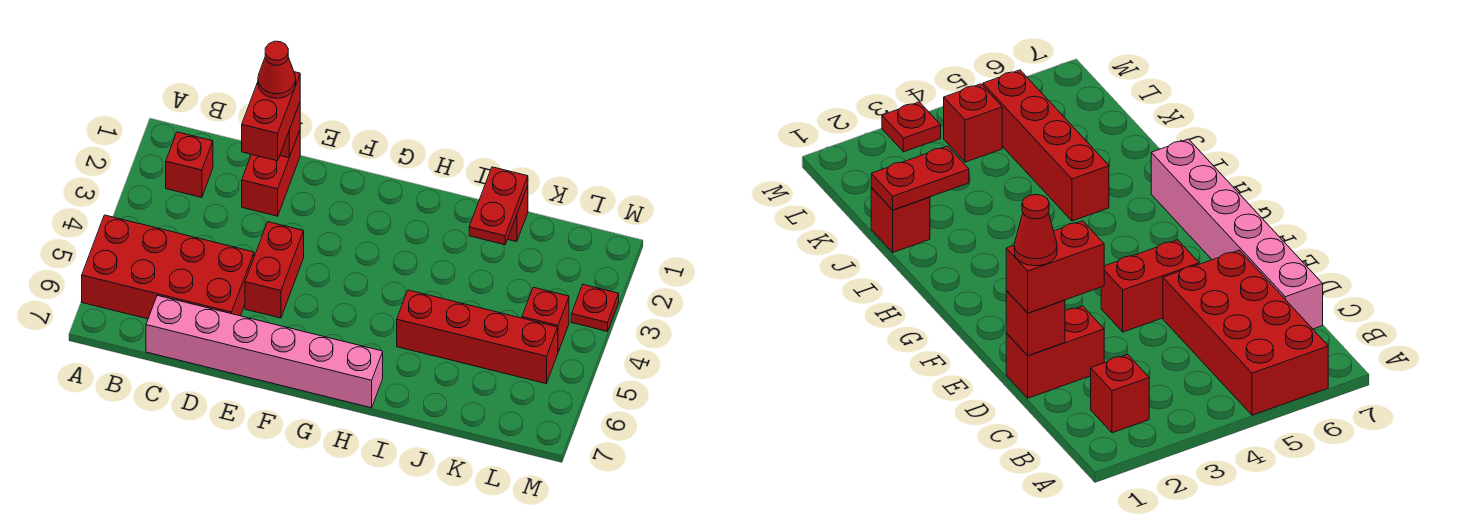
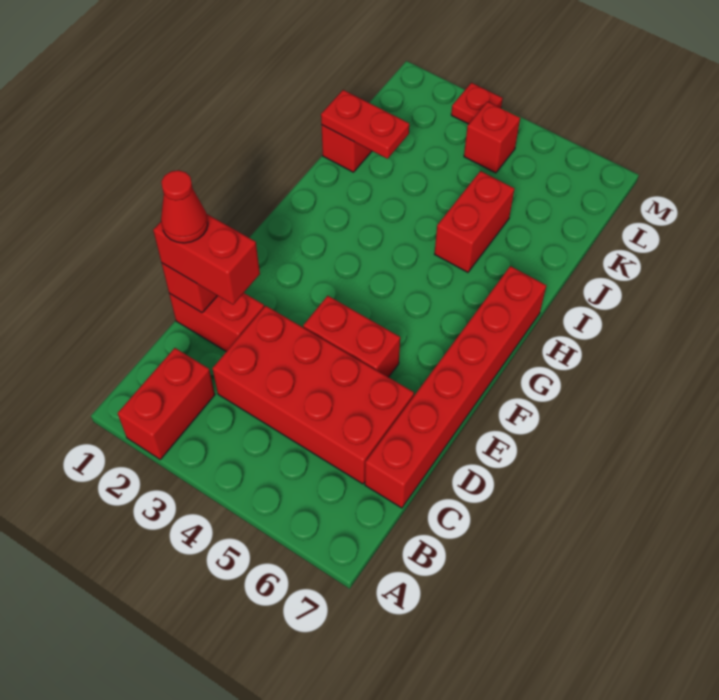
red 2x4 brick [82,215,254,319] -> red 2x4 brick turned to [212,306,414,484]
red 1x1 brick [166,132,213,198] -> red 1x2 brick [118,348,215,459]
pink 1x6 brick [146,295,383,408] -> red 1x6 brick [365,266,546,508]
red 1x4 brick [397,290,558,384] -> red 1x2 brick [435,171,514,272]

